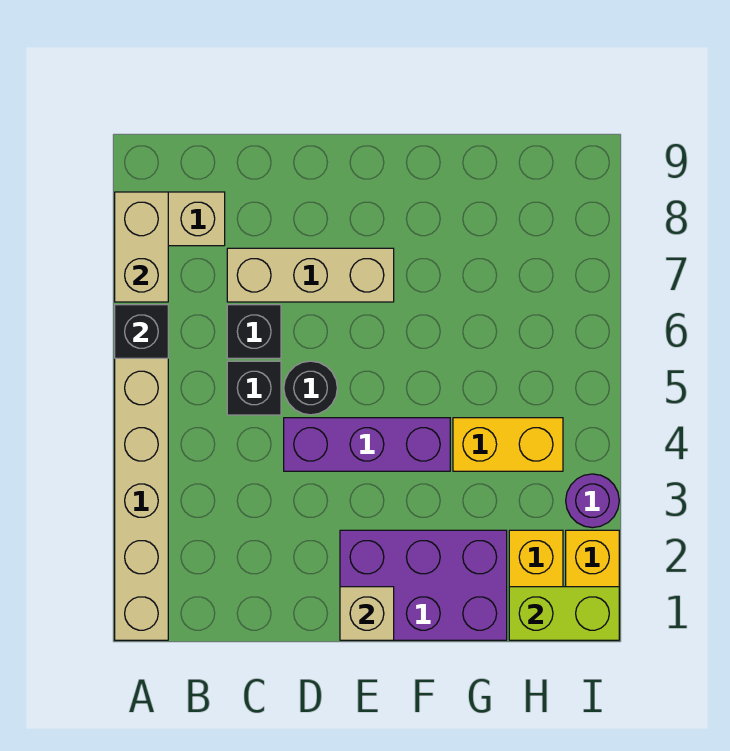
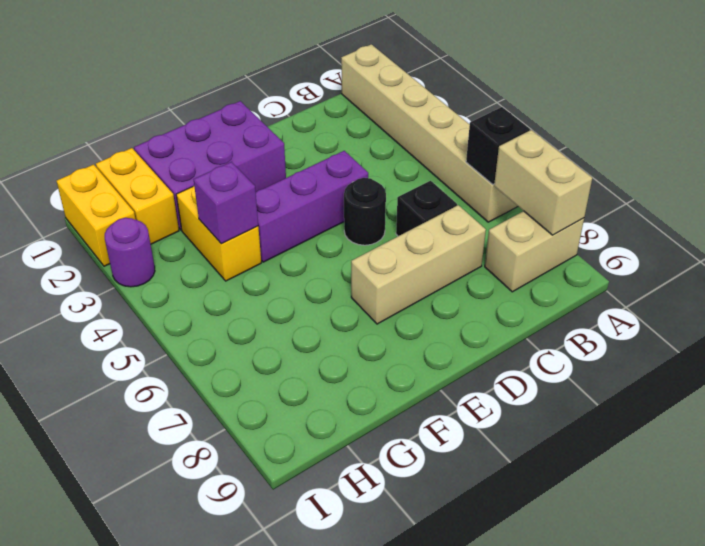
black 1x1 brick [227,361,281,415] -> none
tan 1x1 brick [340,587,394,640] -> none
yellow 1x2 brick [453,418,563,471] -> yellow 1x2 brick turned to [176,186,261,281]
none -> purple 1x1 brick [193,162,258,244]
lime 1x2 brick [509,587,619,640] -> none

